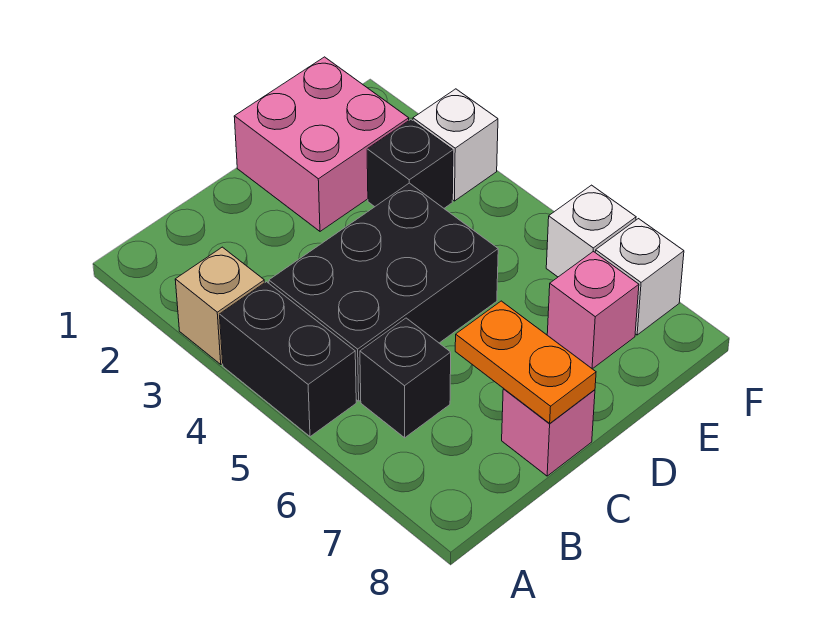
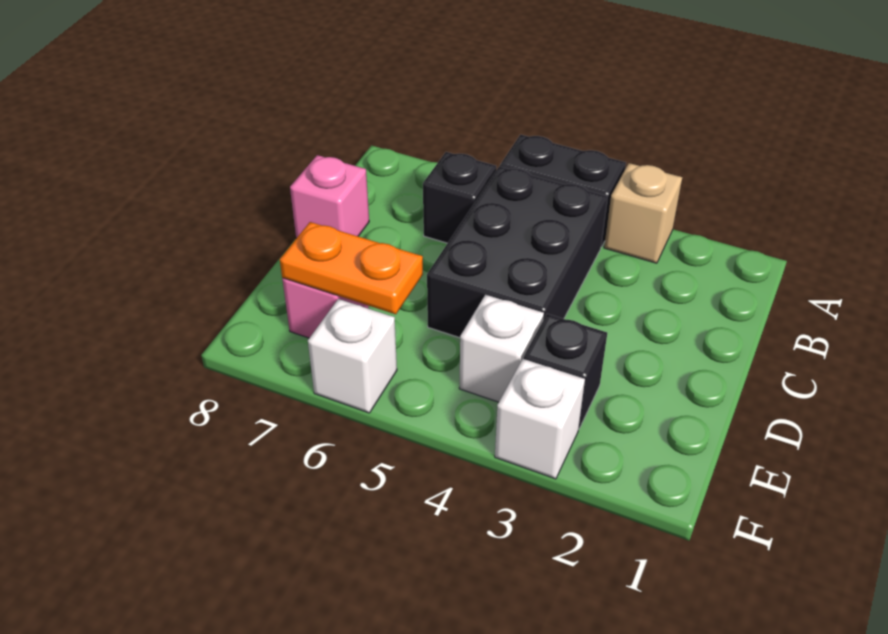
orange 1x2 plate [455,301,596,423] -> orange 1x2 plate moved to [280,222,423,314]
pink 2x2 brick [234,57,409,231] -> none
white 1x1 brick [595,219,684,335] -> white 1x1 brick moved to [459,295,544,402]

